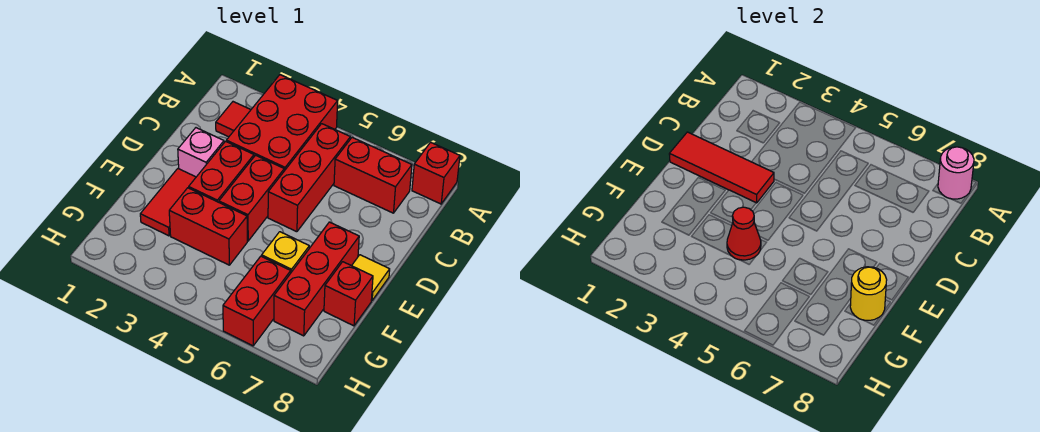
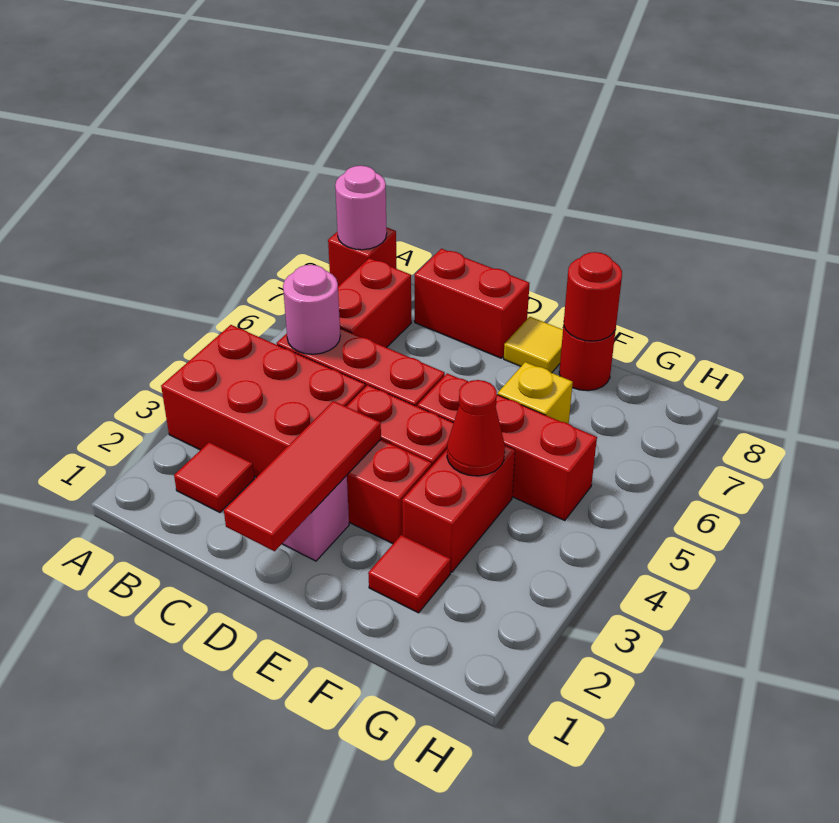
none -> pink 1x1 round brick [283,265,340,354]
red 1x2 tile [140,168,196,236] -> red 1x1 tile [368,535,451,613]
red 1x3 brick [274,222,359,336] -> red 1x3 brick moved to [418,373,597,521]
red 1x1 brick [324,262,373,326] -> red 1x1 round brick [559,325,616,391]
yellow 1x1 round brick [850,267,887,320] -> red 1x1 round brick [564,252,622,341]
red 1x2 brick [223,256,291,346] -> red 1x2 brick moved to [415,249,530,358]

